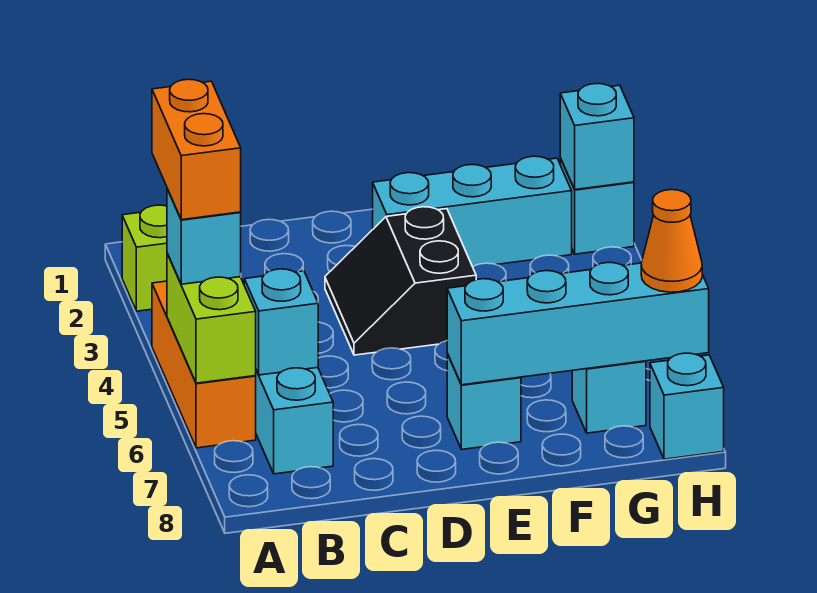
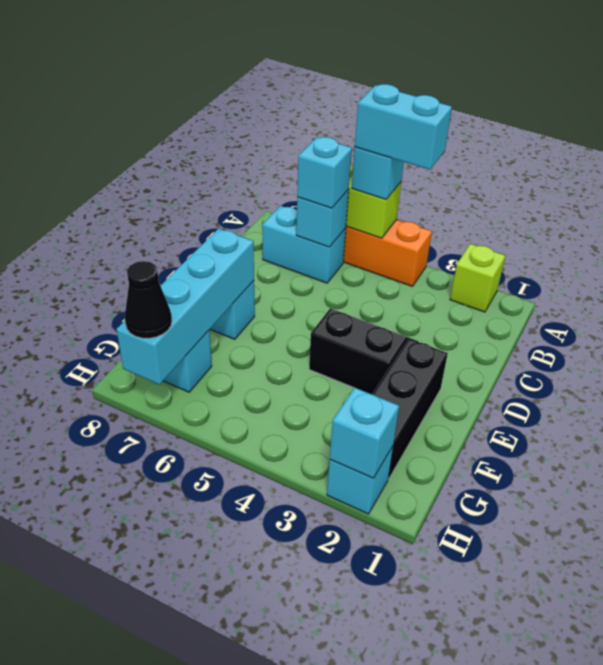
orange 1x2 brick [152,79,241,220] -> cyan 1x2 brick [355,84,452,170]
cyan 1x3 brick [373,156,572,267] -> black 1x3 brick [372,339,448,479]
orange 1x1 cone [641,190,702,292] -> black 1x1 cone [125,261,172,338]
cyan 1x1 brick [650,353,724,459] -> cyan 1x1 brick moved to [297,137,352,208]

